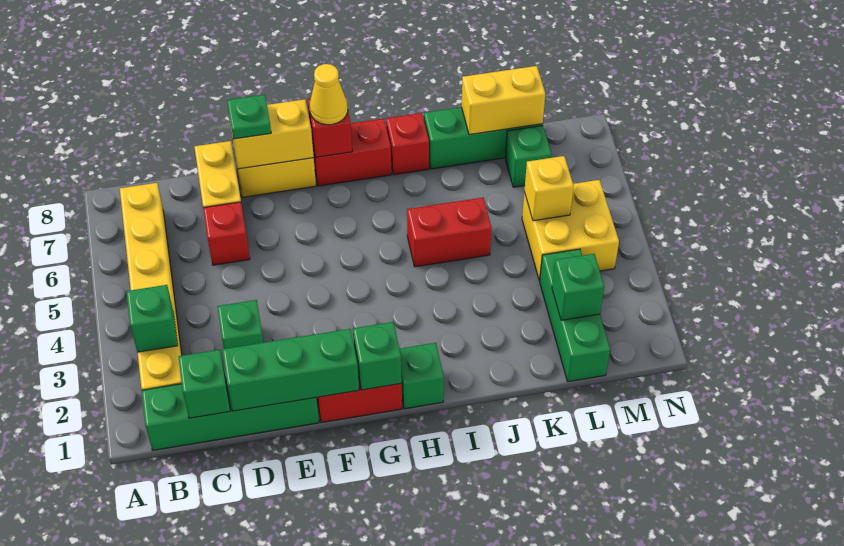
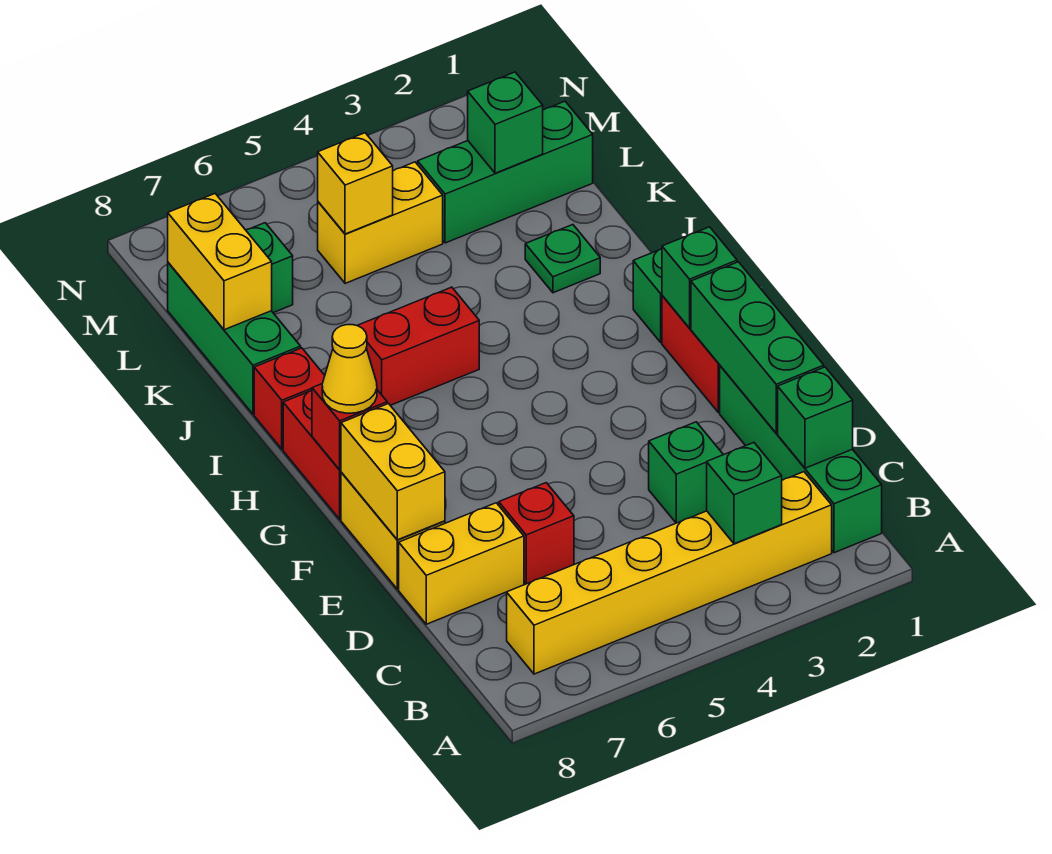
green 1x1 plate [227,95,271,139] -> green 1x1 plate moved to [525,225,600,293]
red 1x2 brick [407,198,492,267] -> red 1x2 brick turned to [357,287,479,405]
yellow 2x2 brick [522,180,619,280] -> yellow 1x2 brick [318,162,443,283]

